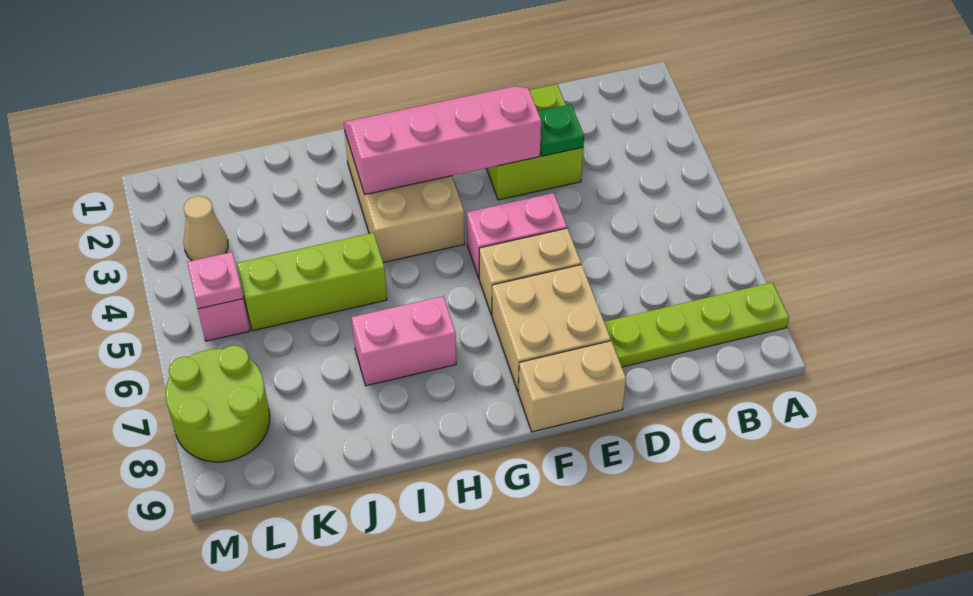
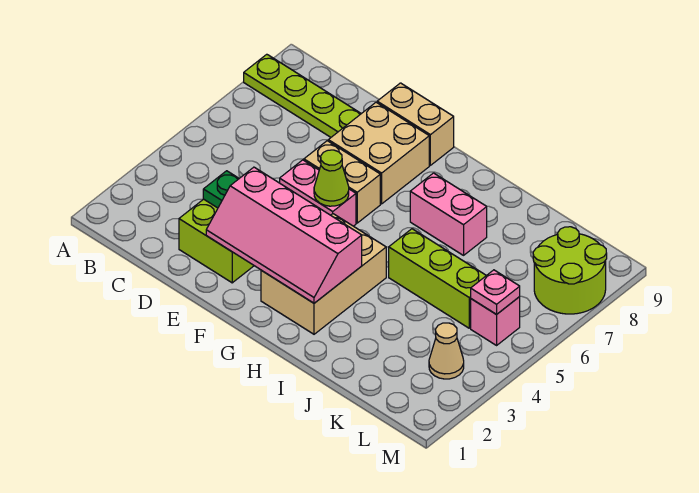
none -> lime 1x1 cone [314,150,349,206]

